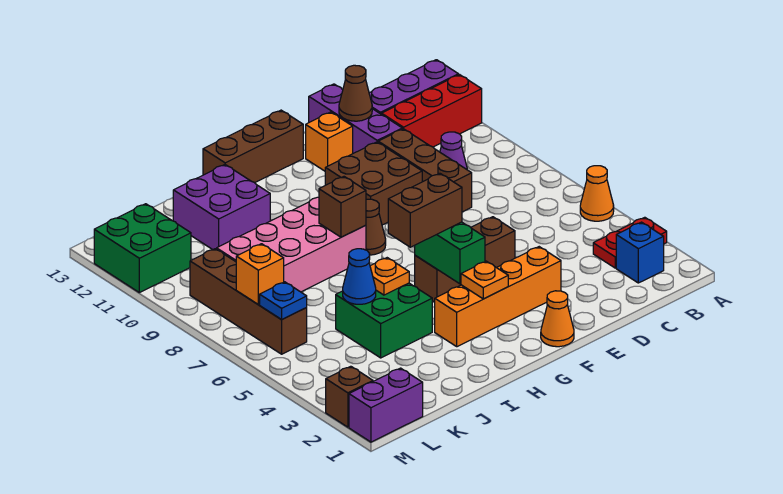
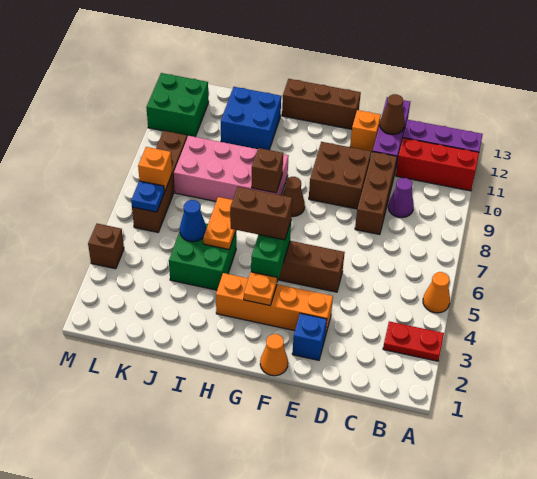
blue 1x1 brick [616,222,664,283] -> blue 1x1 brick moved to [292,313,327,360]
orange 1x1 plate [370,258,409,295] -> orange 1x2 plate [203,197,236,249]
purple 2x2 brick [173,165,270,250] -> blue 2x2 brick [221,87,281,150]
purple 1x2 brick [349,368,423,442] -> none
brown 1x1 brick [326,366,373,427] -> brown 1x1 brick moved to [88,224,124,269]

